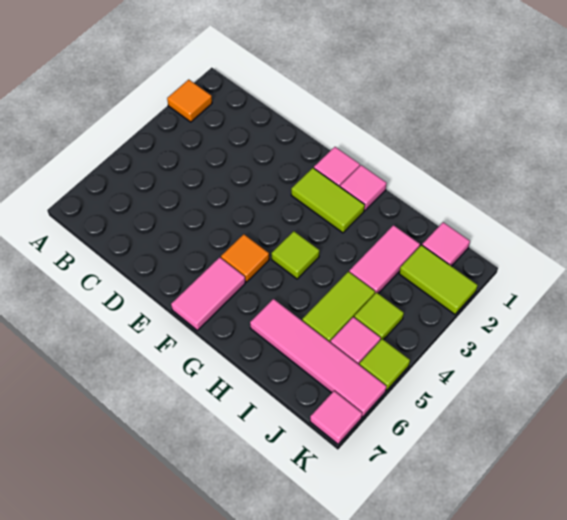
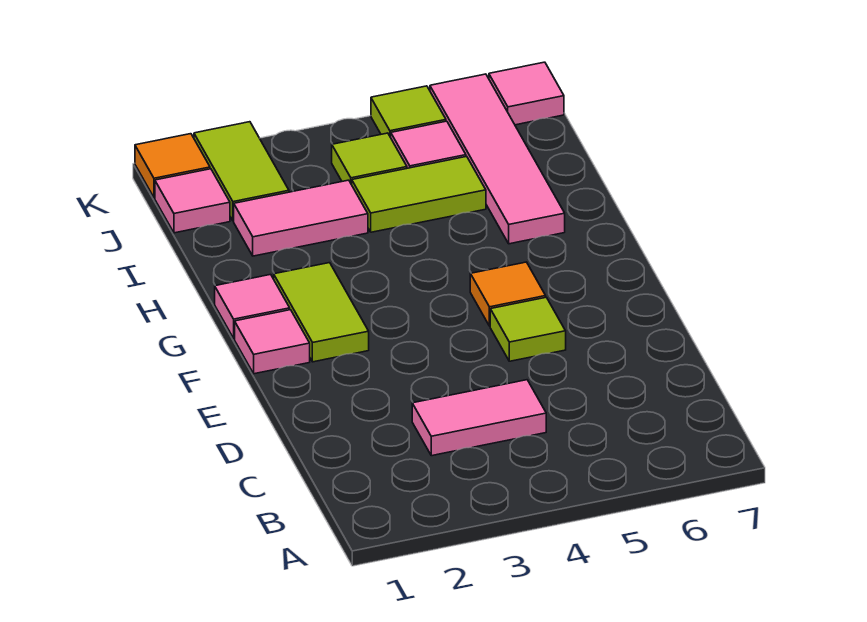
orange 1x1 tile [167,80,212,122] -> orange 1x1 tile moved to [135,134,210,198]
pink 1x2 tile [171,257,245,330] -> pink 1x2 tile moved to [412,380,546,456]
lime 1x1 tile [271,231,319,279] -> lime 1x1 tile moved to [490,297,566,361]

